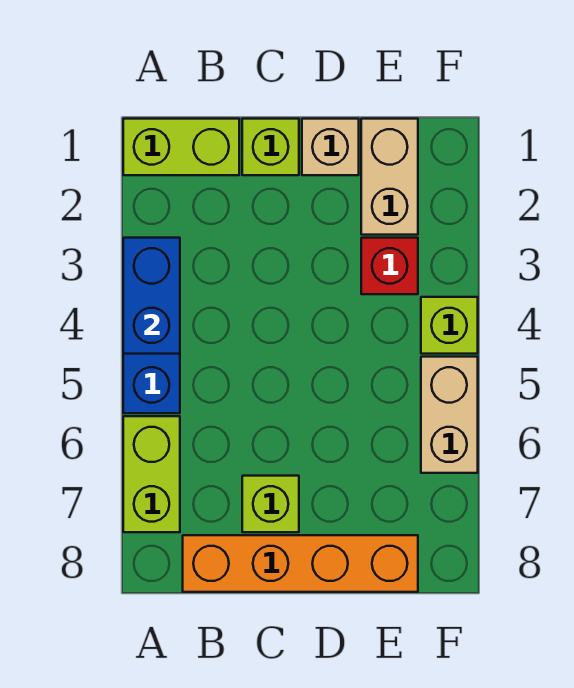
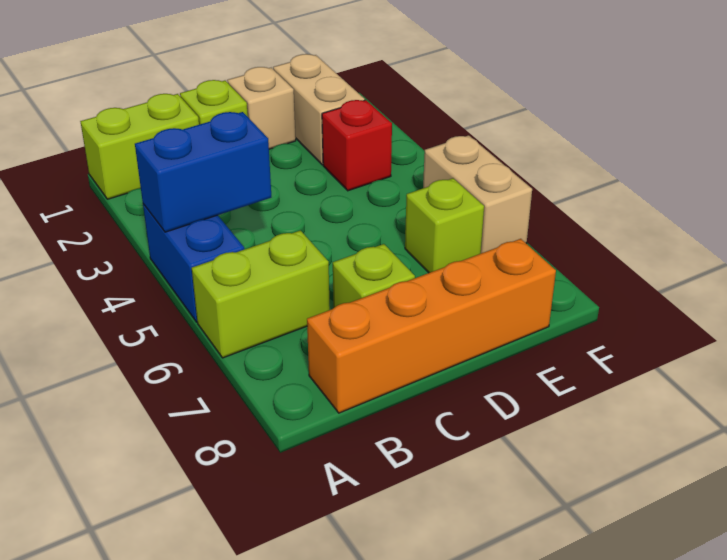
blue 1x2 brick [123,238,180,354] -> blue 1x2 brick turned to [135,112,271,232]
lime 1x2 brick [123,416,180,532] -> lime 1x2 brick turned to [192,230,330,358]
lime 1x1 brick [421,297,478,354] -> lime 1x1 brick moved to [405,178,484,273]

